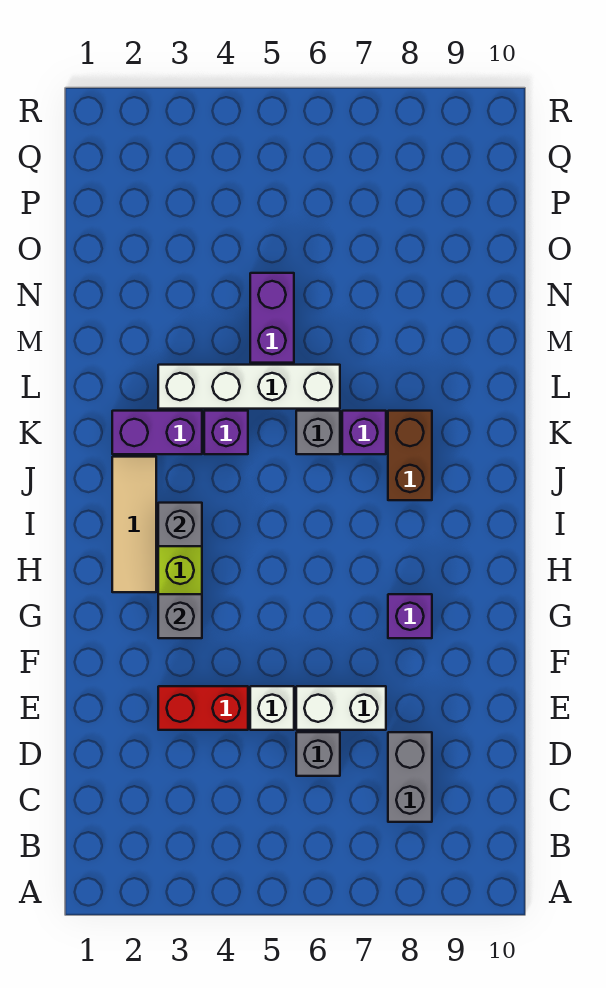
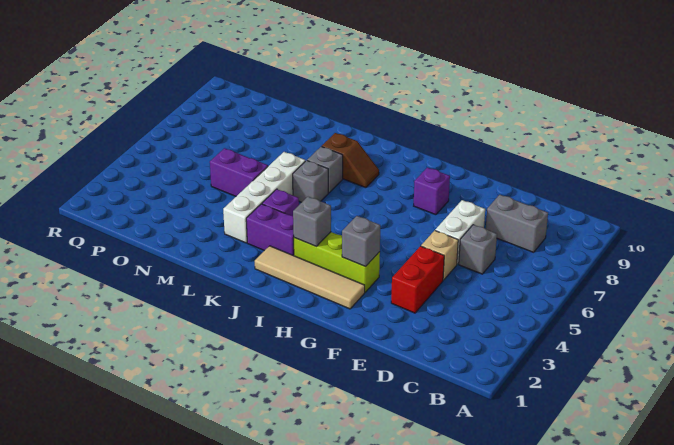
white 1x1 brick [250,686,294,730] -> tan 1x1 brick [421,230,458,280]
tan 1x3 tile [112,457,156,592] -> tan 1x4 tile [255,246,365,309]
brown 1x2 brick [388,411,432,500] -> brown 1x2 slope [322,133,379,188]
purple 1x2 brick [112,411,202,454] -> purple 1x2 brick turned to [246,204,294,256]
purple 1x1 brick [342,411,386,454] -> grey 1x1 brick [307,146,343,193]

